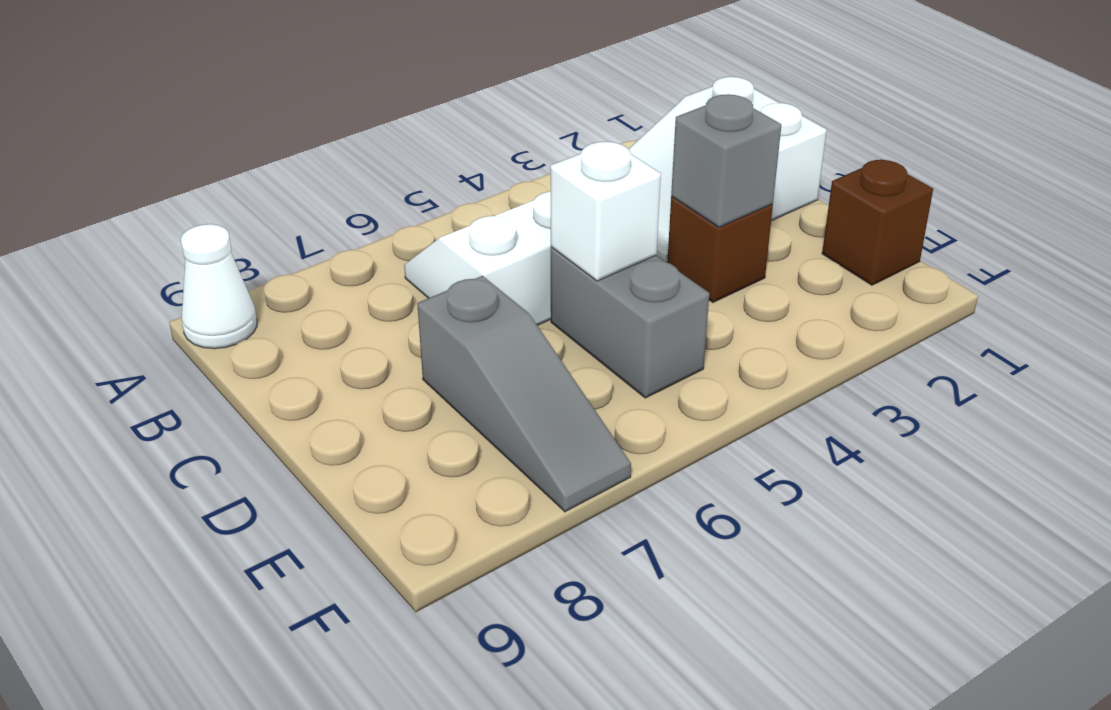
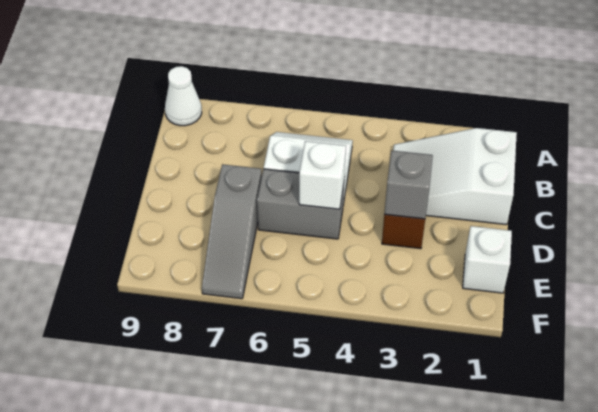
grey 1x2 brick [551,247,710,398] -> grey 1x2 brick turned to [257,169,344,239]
brown 1x1 brick [822,160,933,285] -> white 1x1 brick [463,226,512,293]

